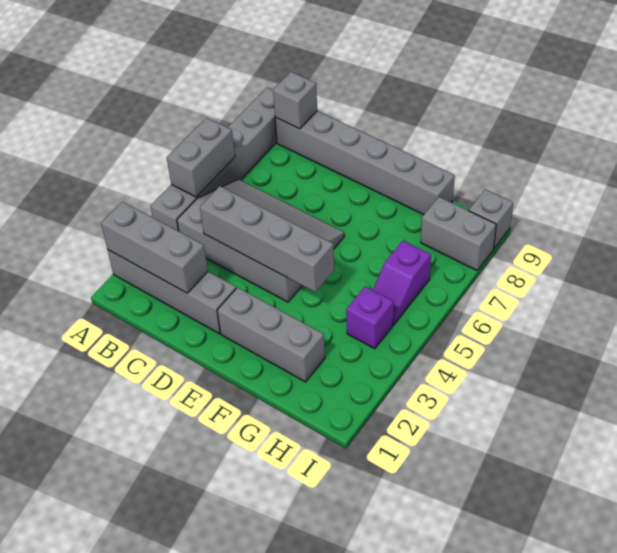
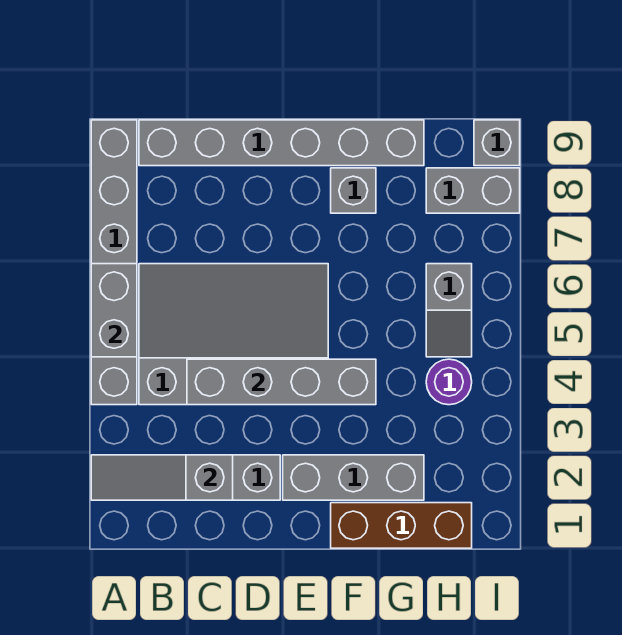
grey 1x3 brick [101,202,208,293] -> grey 1x3 slope [91,455,233,500]
grey 1x1 brick [273,72,317,129] -> grey 1x1 brick moved to [331,168,376,213]
none -> brown 1x3 brick [331,503,472,548]
purple 1x1 brick [346,287,394,349] -> purple 1x1 round brick [426,359,472,405]
purple 1x2 slope [373,241,431,325] -> grey 1x2 slope [426,264,472,357]

